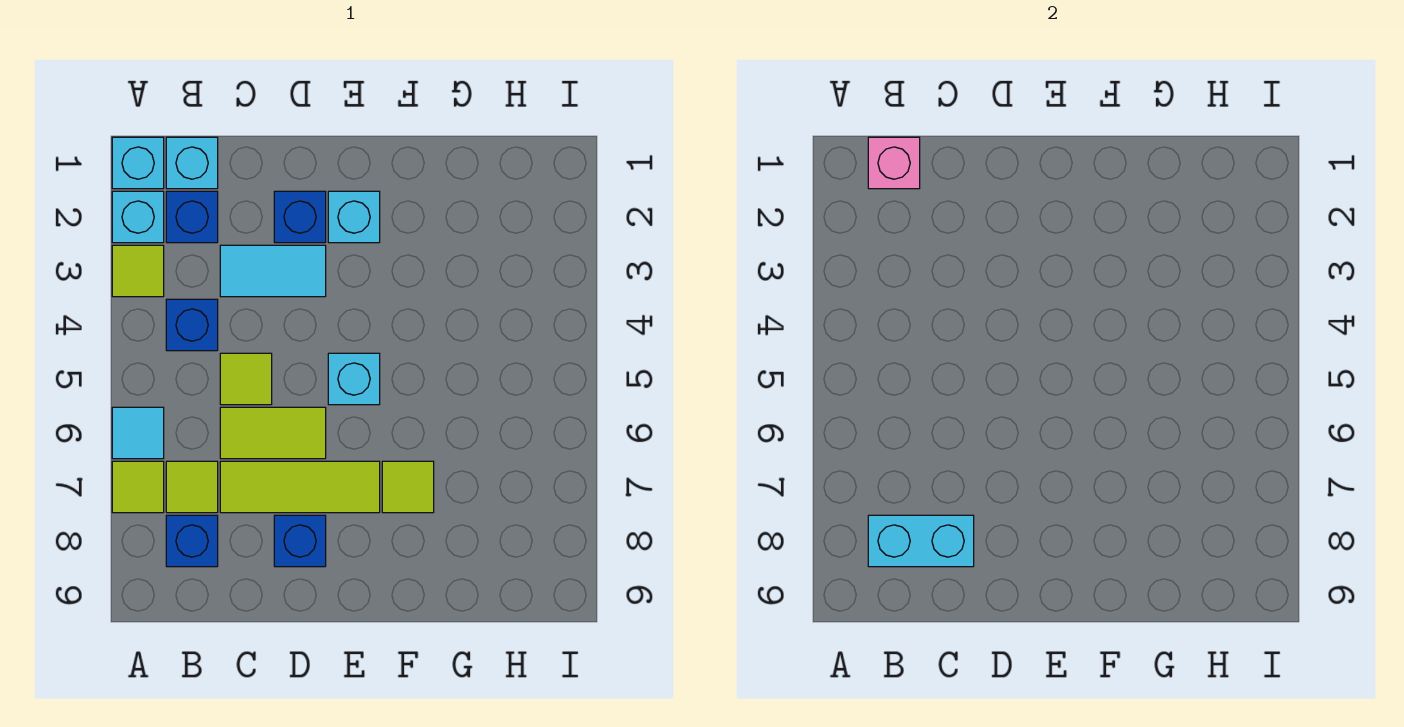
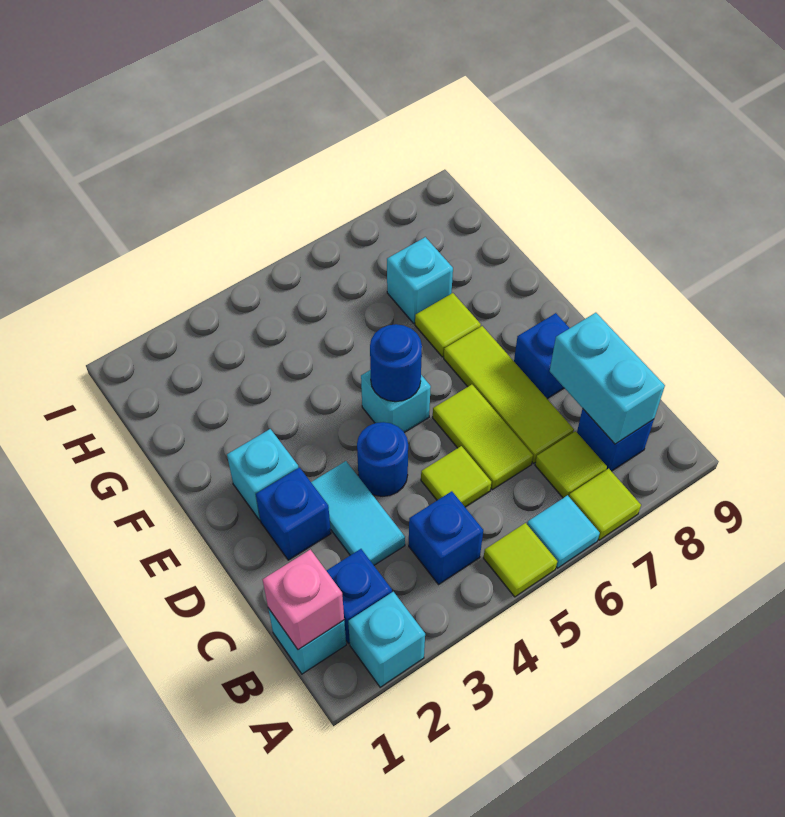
cyan 1x1 brick [112,137,164,189] -> cyan 1x1 brick moved to [387,237,453,323]
lime 1x1 tile [112,245,164,297] -> lime 1x1 tile moved to [484,523,557,597]
none -> blue 1x1 round brick [357,422,408,496]
none -> blue 1x1 round brick [370,324,422,402]

